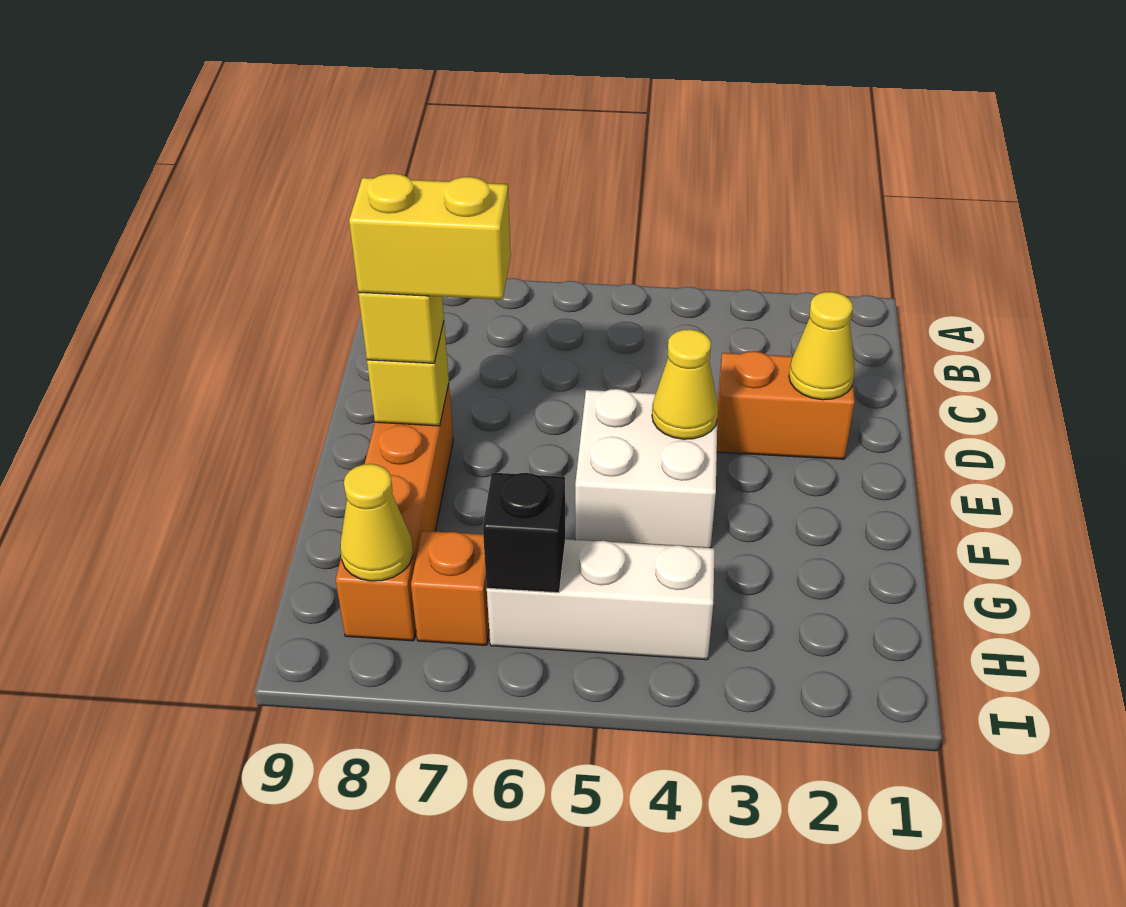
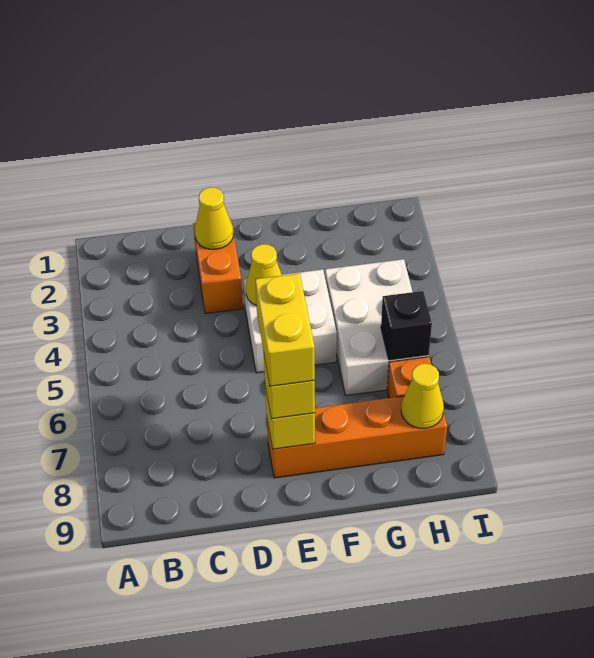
white 1x3 brick [487,539,715,660] -> white 2x3 brick [325,259,429,395]

